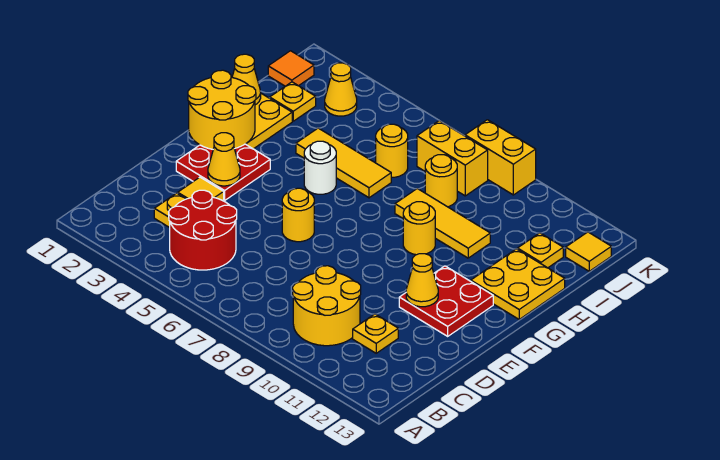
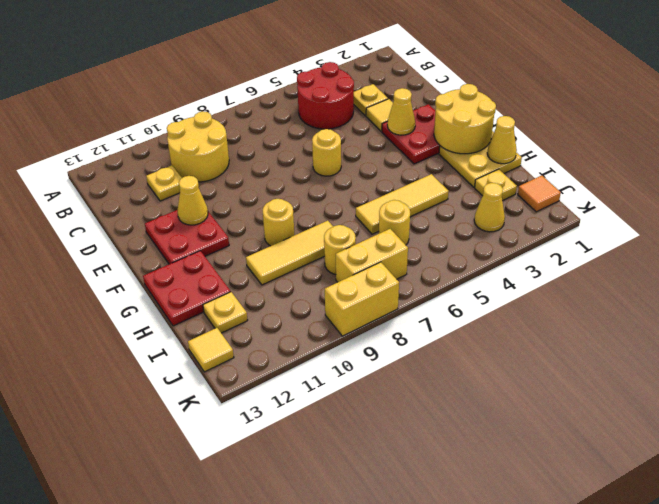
white 1x1 round brick [304,141,336,194] -> none
yellow 2x2 plate [471,249,565,319] -> red 2x2 plate [143,251,231,326]

